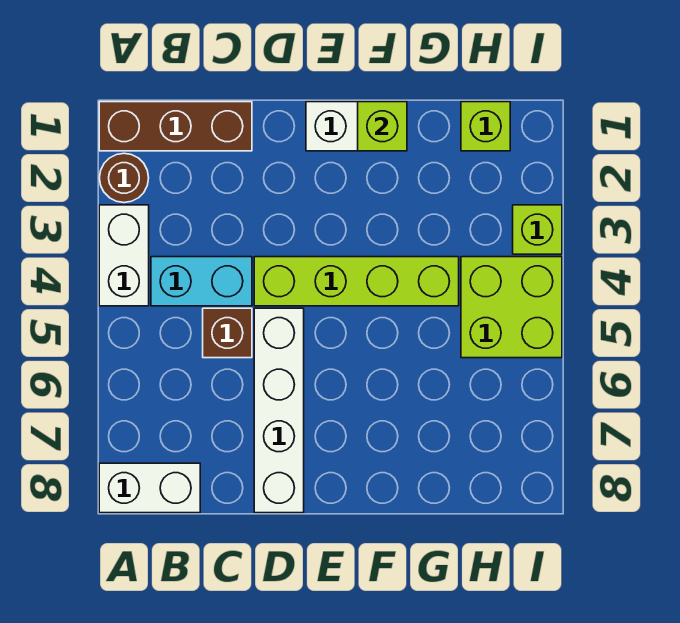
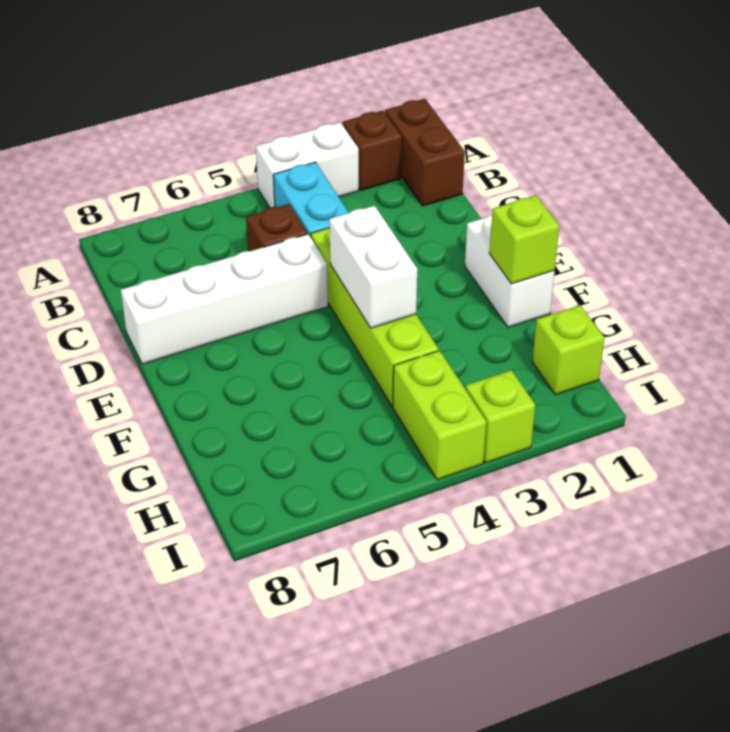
brown 1x3 brick [99,102,252,151] -> brown 1x2 brick [385,99,465,206]
brown 1x1 round brick [100,153,149,203] -> brown 1x1 brick [343,110,402,190]
white 1x2 brick [99,463,200,513] -> white 1x2 brick moved to [329,206,417,328]
lime 2x2 brick [461,257,562,358] -> lime 1x2 brick [393,351,486,480]

